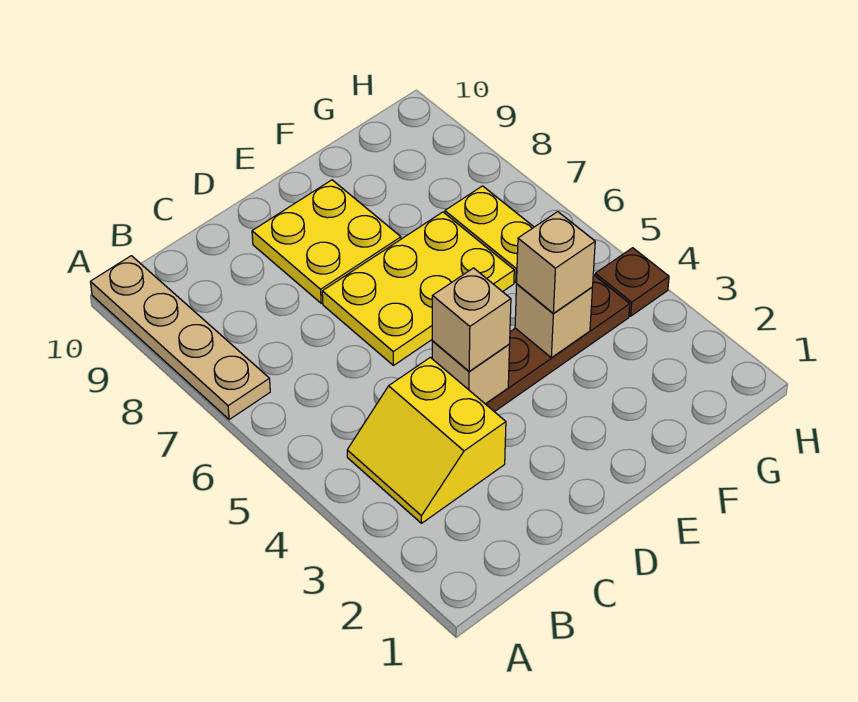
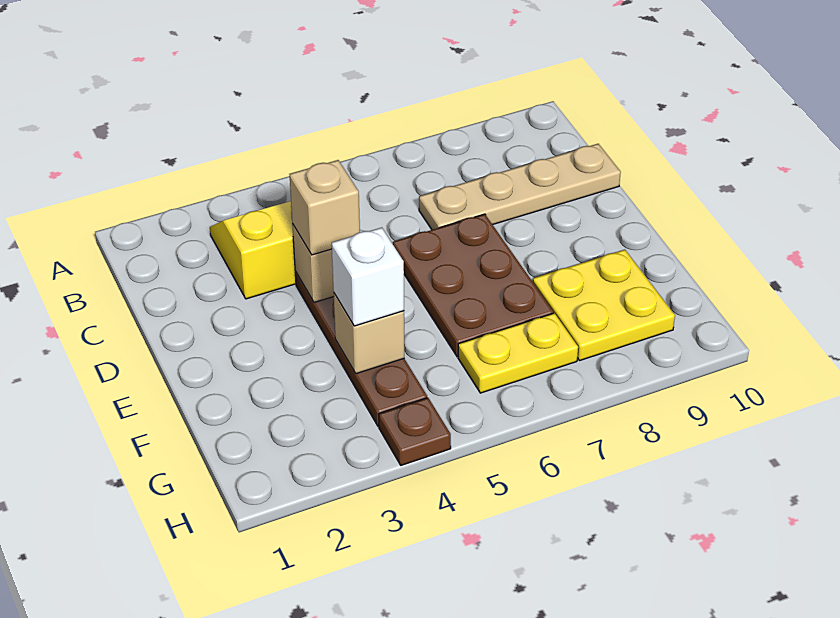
tan 1x4 plate [91,256,270,420] -> tan 1x4 plate moved to [419,144,621,230]
yellow 2x3 plate [322,212,514,365] -> brown 2x3 plate [393,214,553,357]
yellow 2x2 plate [252,180,401,303] -> yellow 2x2 plate moved to [533,250,675,361]
tan 1x1 brick [517,212,595,313] -> white 1x1 brick [332,228,404,326]

